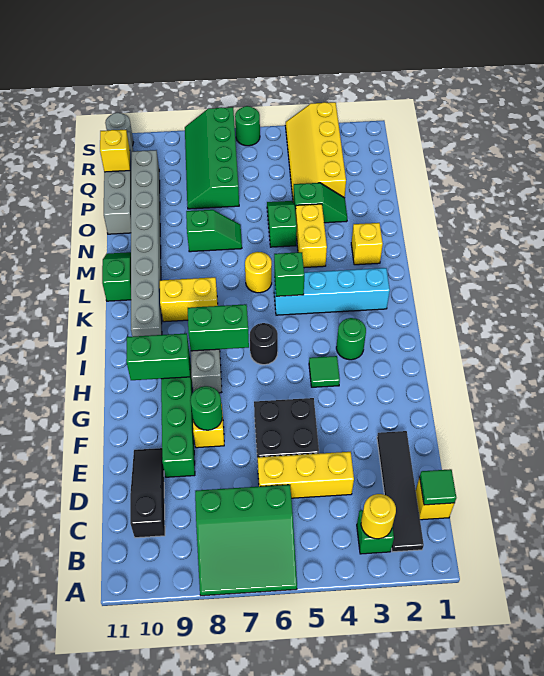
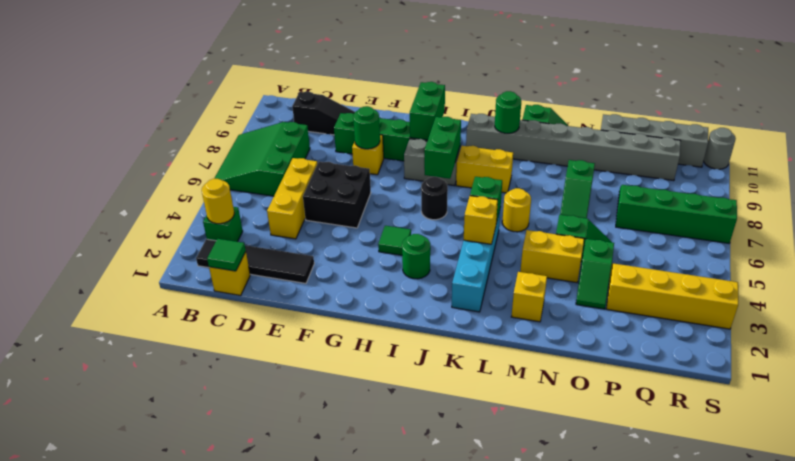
yellow 1x2 brick [160,277,218,322] -> yellow 1x2 brick turned to [456,146,513,193]
yellow 1x1 brick [100,130,130,172] -> yellow 1x1 brick moved to [464,196,498,244]
green 1x1 round brick [235,106,260,146] -> green 1x1 round brick moved to [495,91,521,133]

